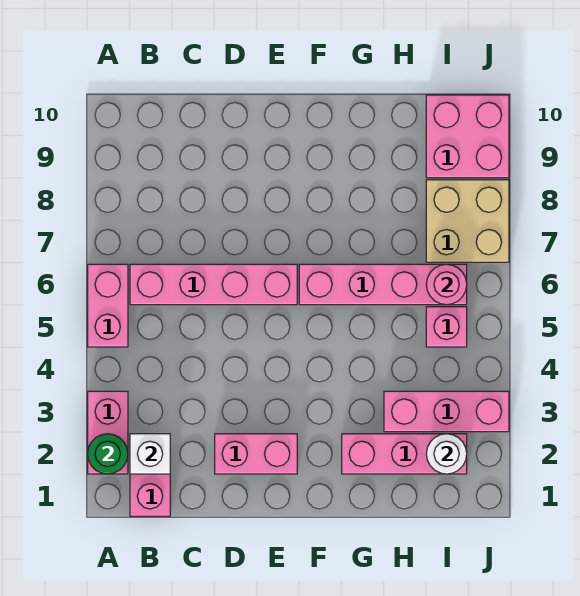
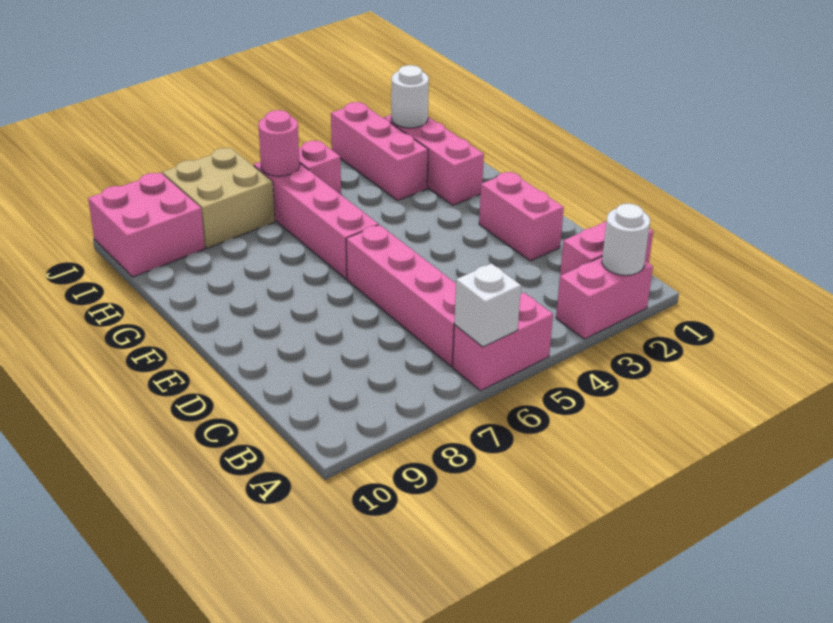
green 1x1 round brick [88,434,128,474] -> white 1x1 round brick [602,204,650,275]
white 1x1 brick [130,434,170,474] -> white 1x1 brick moved to [454,264,521,347]

